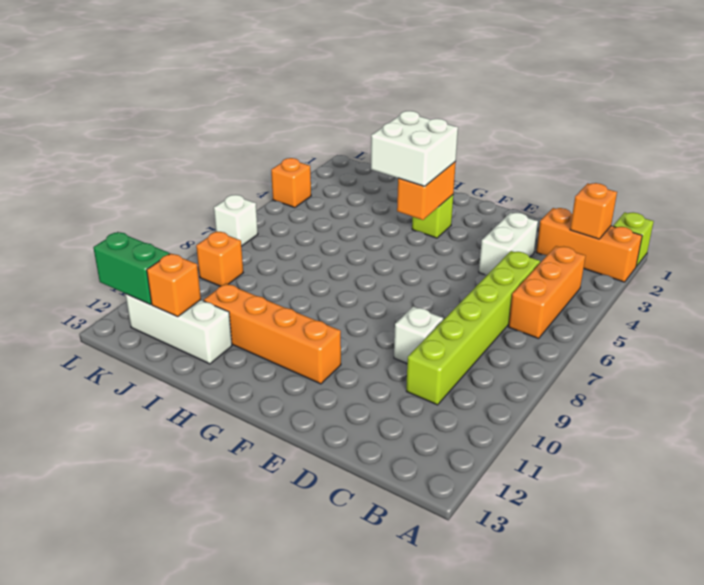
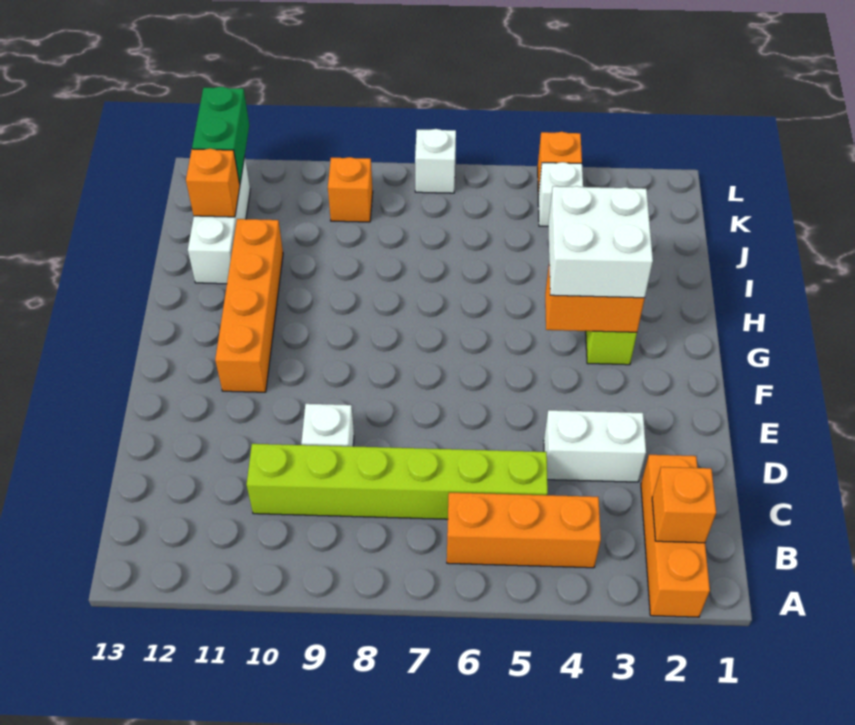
lime 1x1 brick [614,212,654,266] -> none
none -> white 1x1 brick [538,162,583,226]

